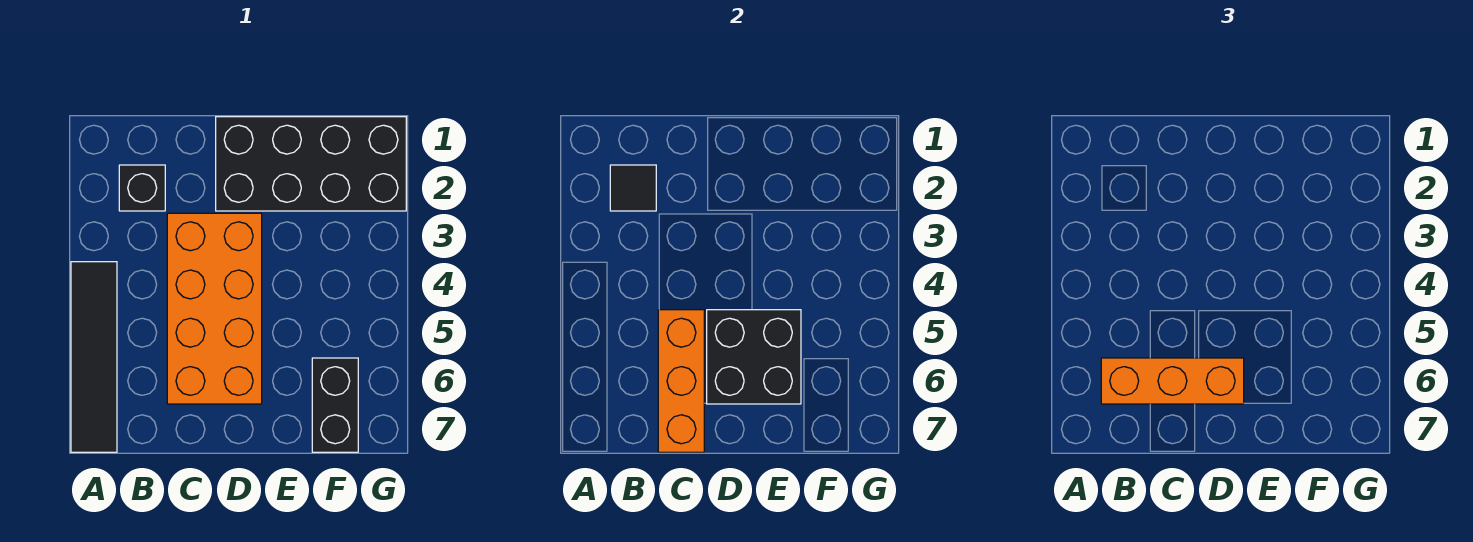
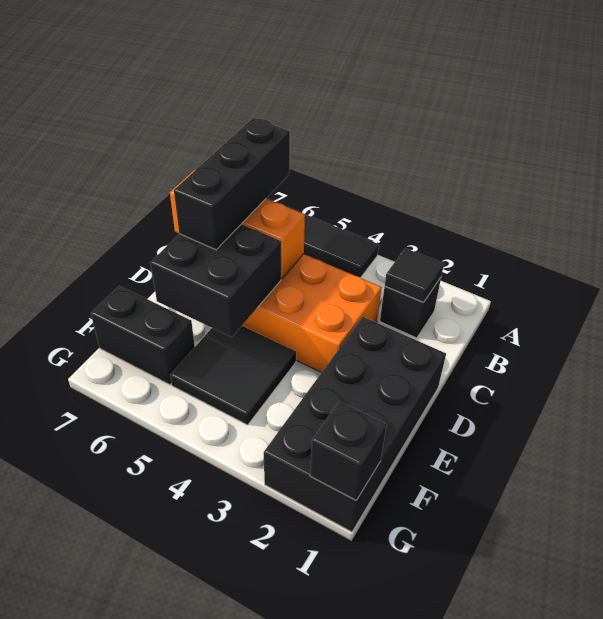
orange 1x3 brick [1101,358,1244,404] -> black 1x3 brick [174,118,290,250]
none -> black 2x2 tile [170,326,296,425]
none -> black 1x1 brick [310,402,387,500]

